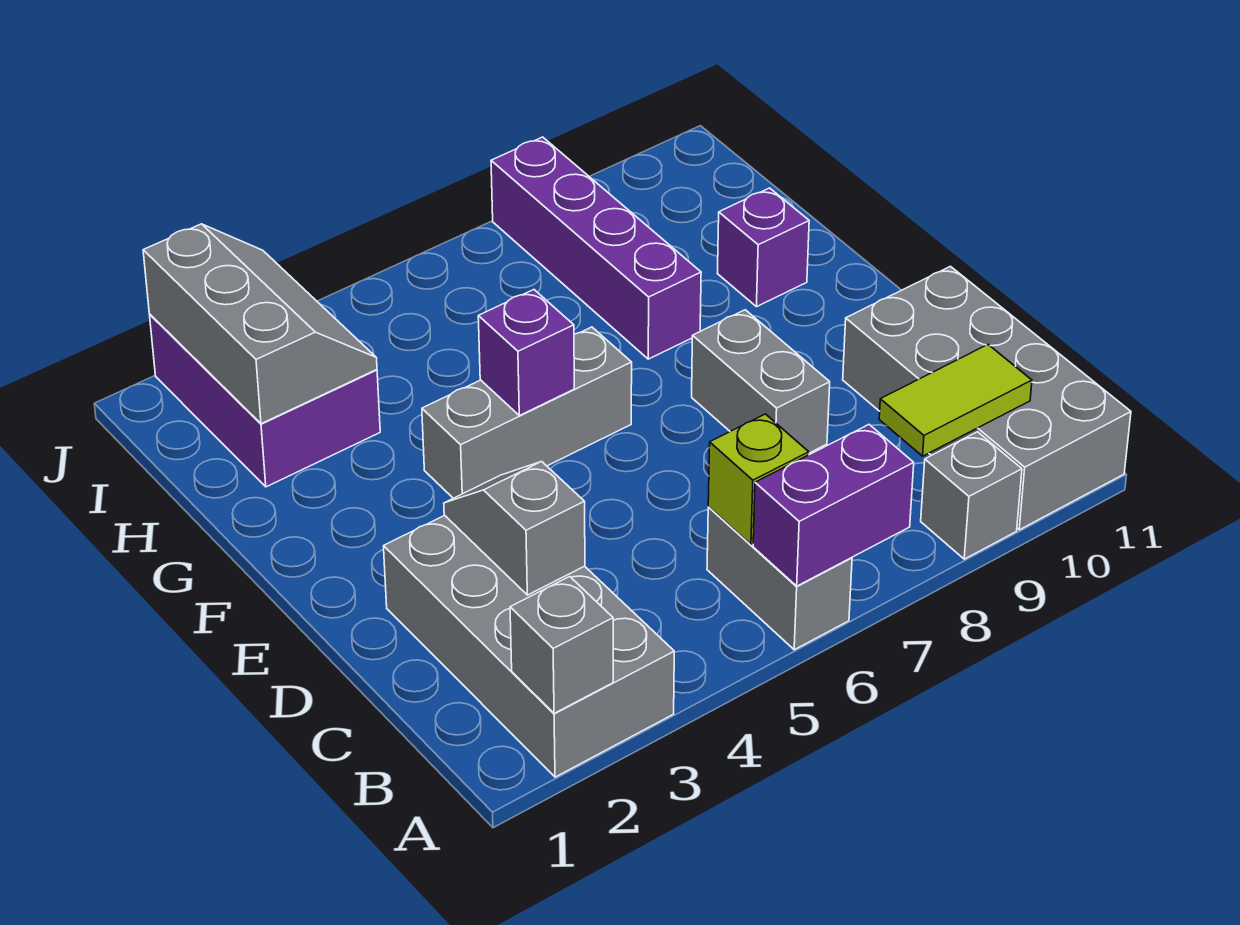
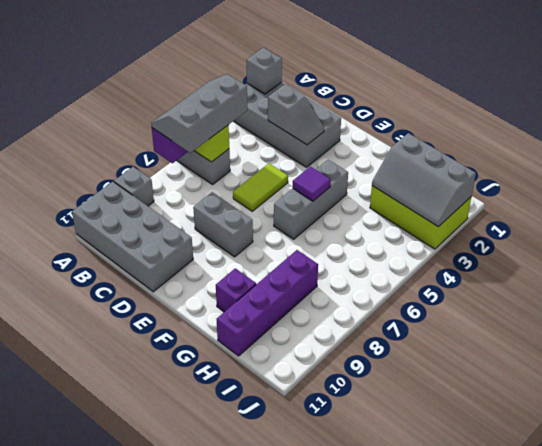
none -> grey 2x3 slope [151,74,247,153]
lime 1x2 tile [879,345,1032,456] -> lime 1x2 tile moved to [233,163,288,211]
purple 1x1 brick [478,290,574,416] -> purple 1x1 tile [293,167,331,201]
purple 1x4 brick [491,137,701,359] -> purple 1x4 brick turned to [217,250,318,356]
purple 2x3 brick [150,315,380,487] -> lime 2x3 brick [370,186,472,249]

